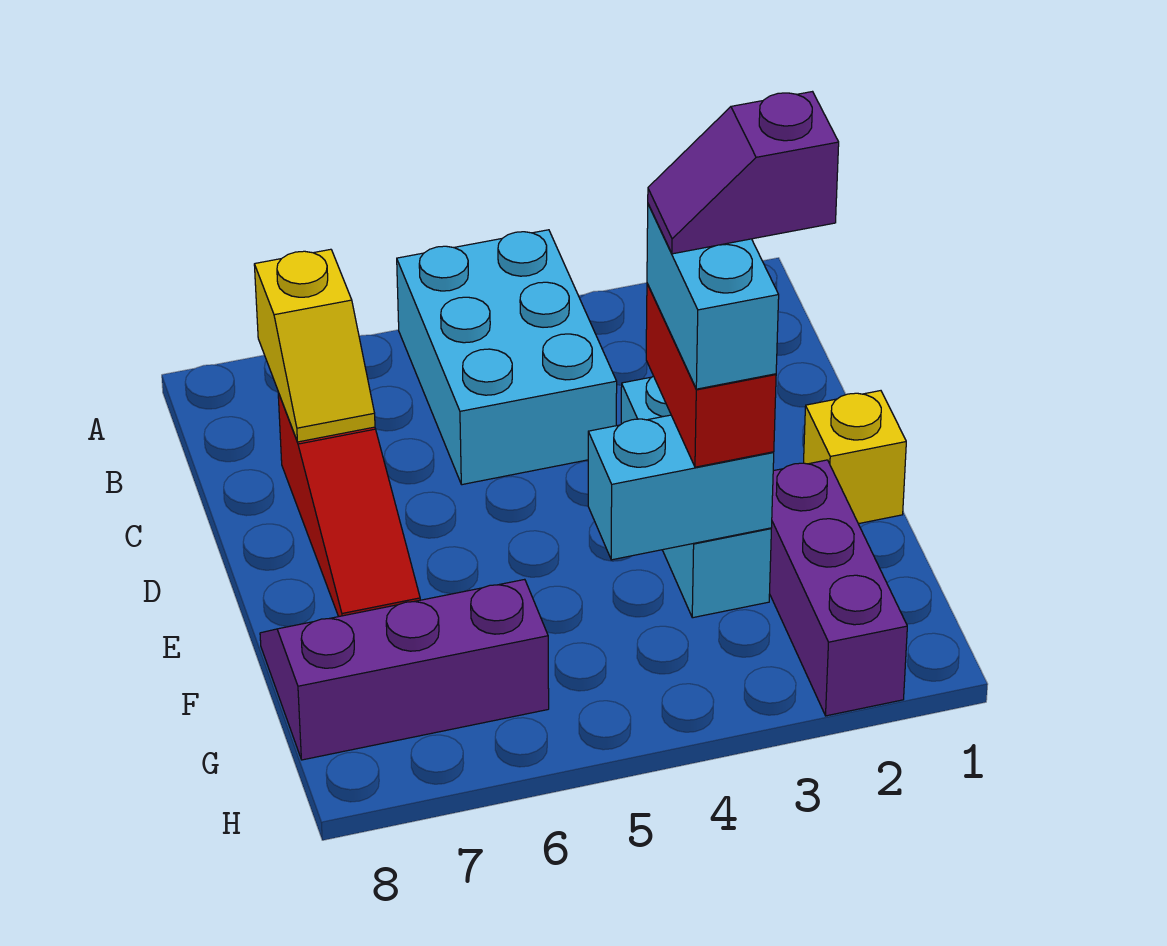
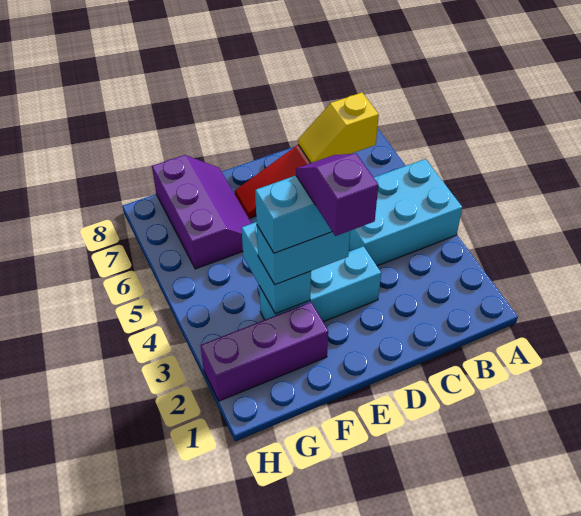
yellow 1x1 brick [804,391,906,524] -> none
red 1x2 brick [646,284,776,467] -> cyan 1x2 brick [257,226,350,285]

